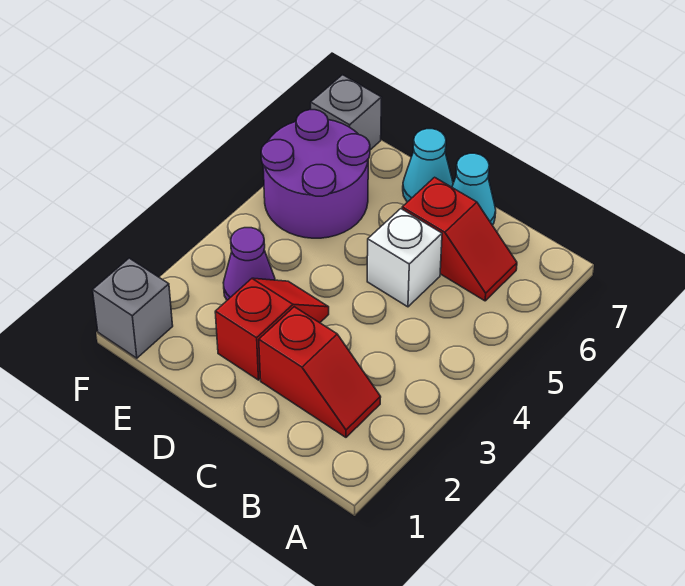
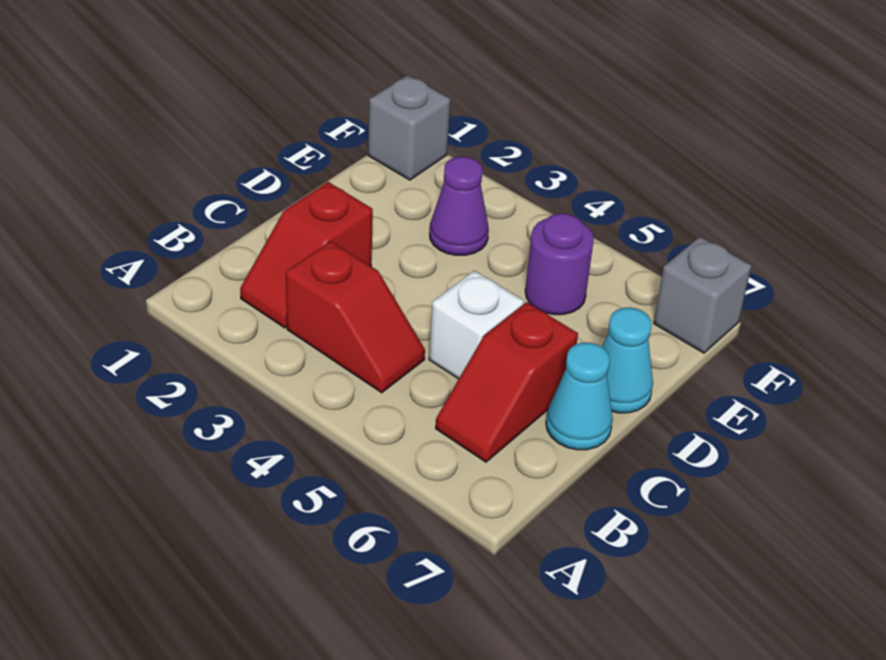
red 1x2 slope [215,278,329,380] -> red 1x2 slope moved to [286,241,425,393]
purple 2x2 round brick [261,110,370,238] -> purple 1x1 round brick [525,213,594,315]

